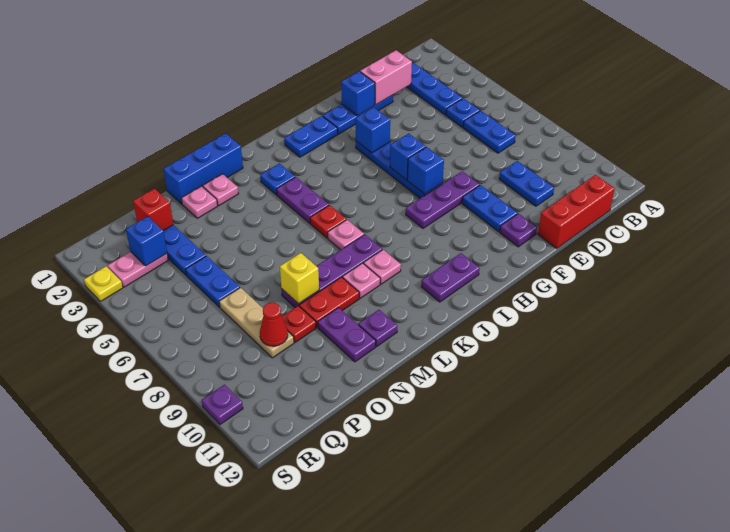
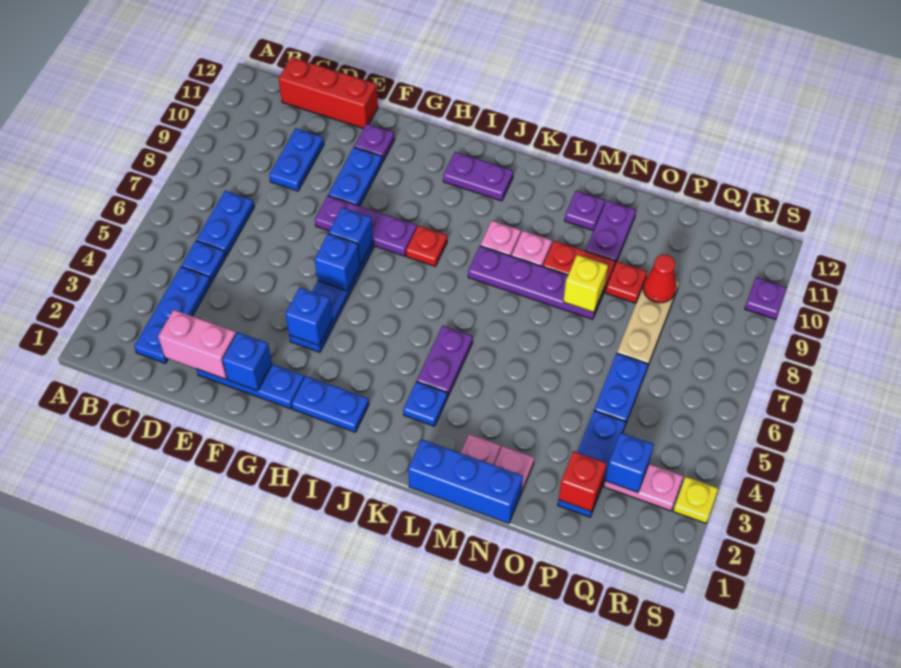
red 1x1 plate [310,205,346,238] -> red 1x1 plate moved to [406,225,447,266]
pink 1x1 plate [328,220,364,250] -> none

